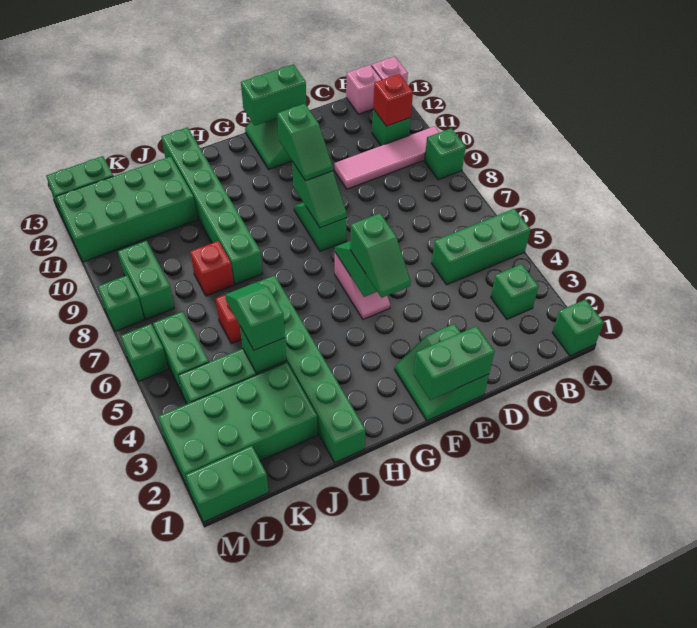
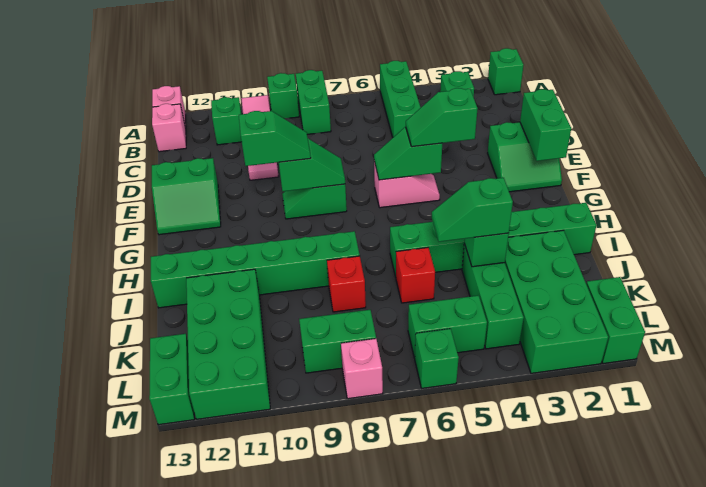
red 1x1 brick [373,74,413,126] -> none
green 1x2 brick [241,64,306,125] -> green 1x2 brick moved to [296,70,331,135]
green 1x2 slope [350,213,411,298] -> green 1x2 slope turned to [406,88,478,147]
green 1x1 brick [98,275,144,332] -> pink 1x1 brick [341,339,383,399]

